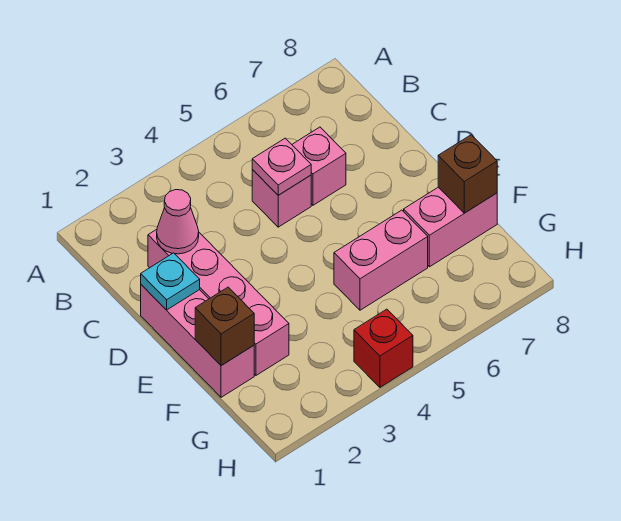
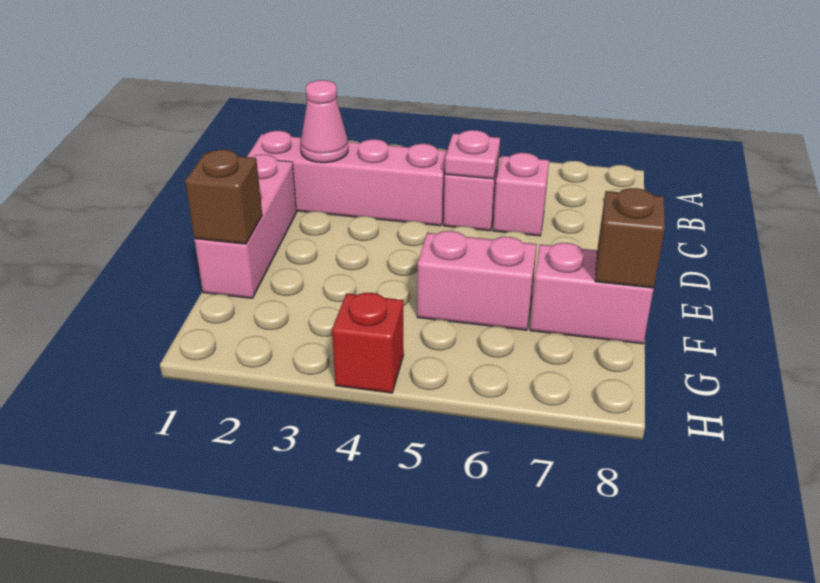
pink 1x4 brick [148,229,289,375] -> pink 1x4 brick turned to [247,131,447,226]
cyan 1x1 plate [141,253,200,310] -> none

